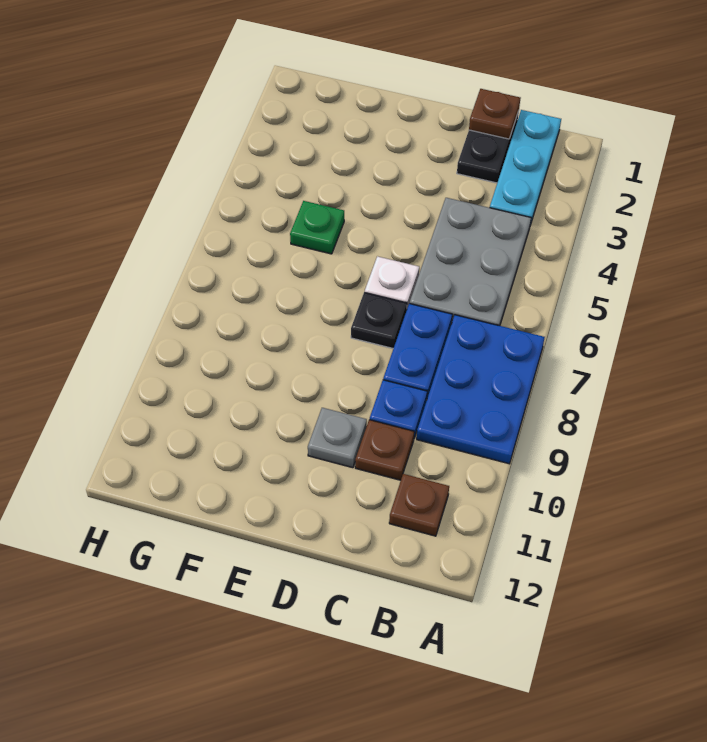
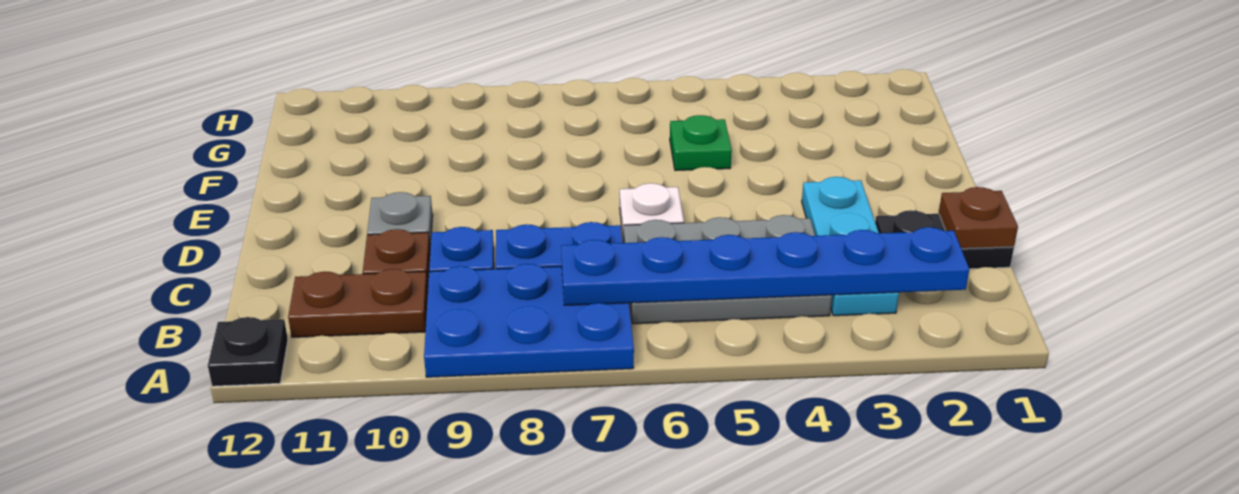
cyan 1x3 plate [490,110,561,225] -> cyan 1x3 plate turned to [802,177,899,316]
none -> blue 1x6 plate [561,227,969,306]
brown 1x1 plate [389,474,449,536] -> brown 1x2 plate [288,269,428,337]
black 1x1 plate [351,292,407,349] -> black 1x1 plate moved to [208,317,288,386]

